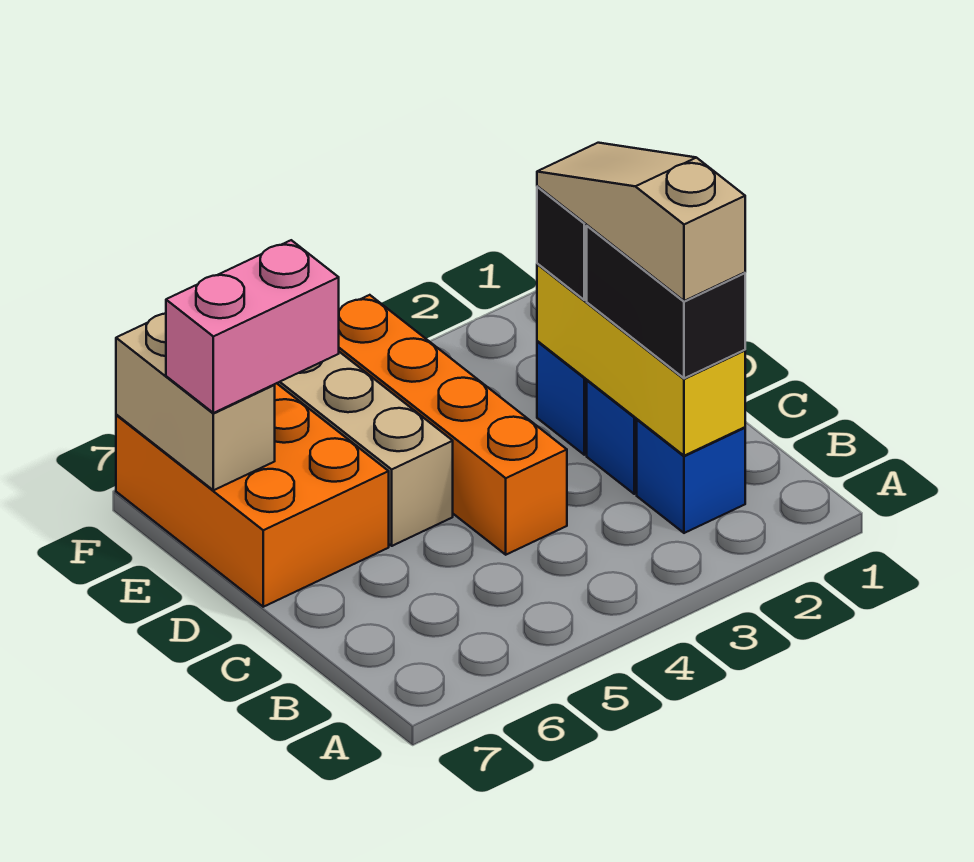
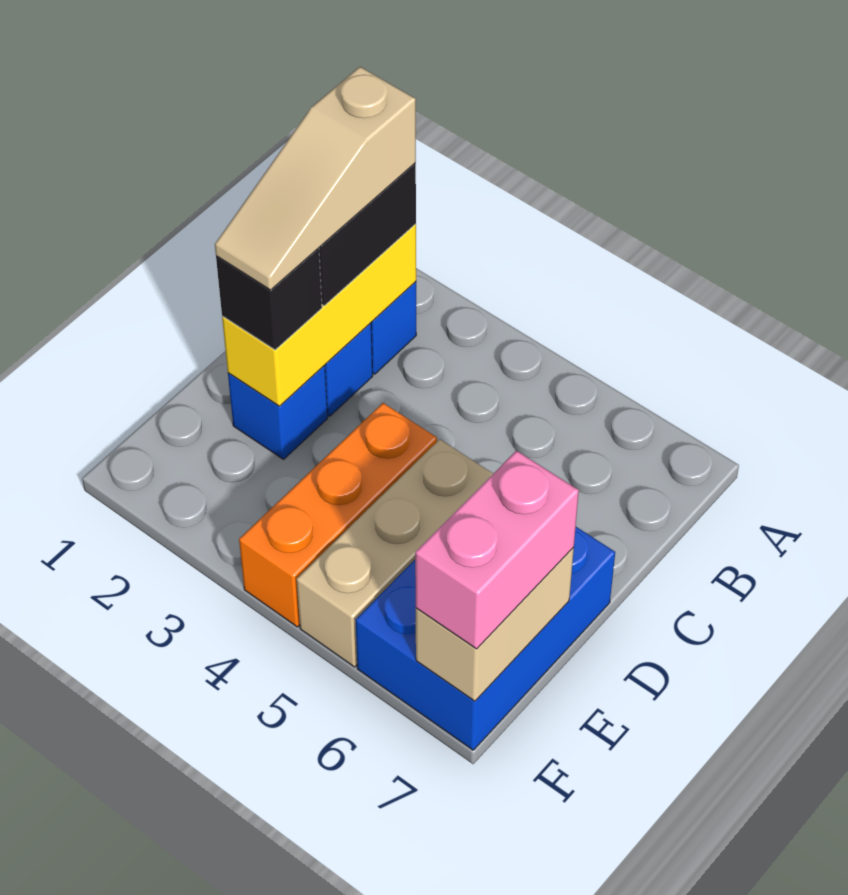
orange 1x4 brick [339,295,567,555] -> orange 1x3 brick [239,403,437,627]
orange 2x3 brick [116,383,389,607] -> blue 2x3 brick [356,527,615,750]
pink 1x2 brick [166,240,339,413] -> pink 1x2 brick turned to [415,451,579,649]

